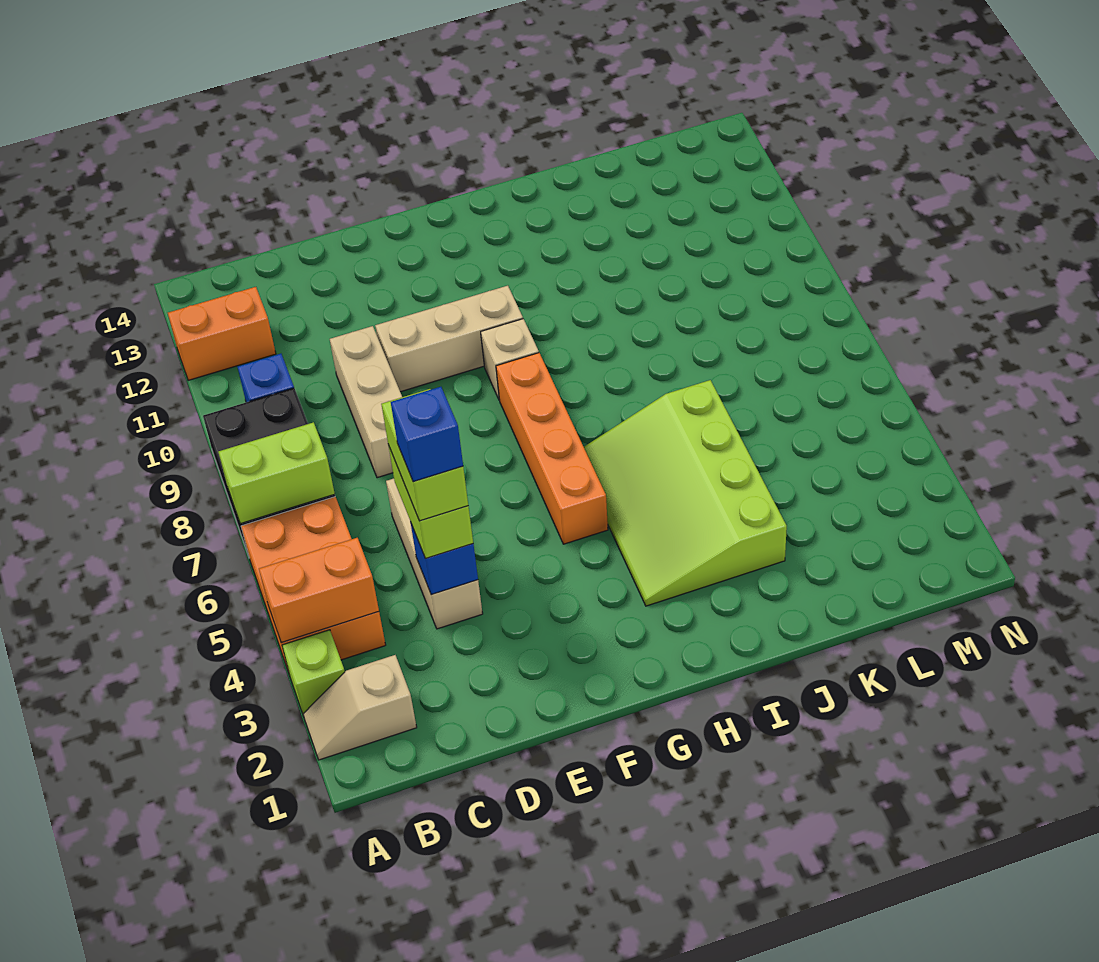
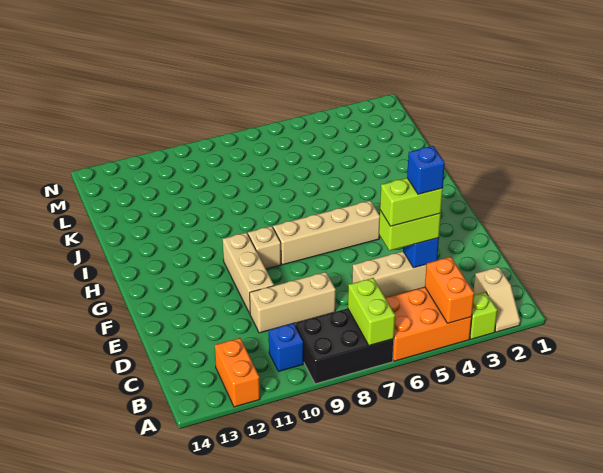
orange 1x4 brick [496,353,608,544] -> tan 1x4 brick [273,201,380,265]
lime 3x4 slope [584,380,787,606] -> none

